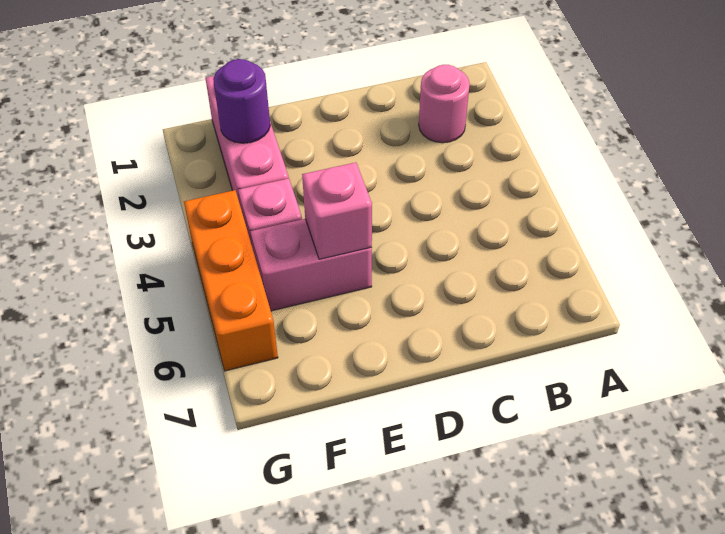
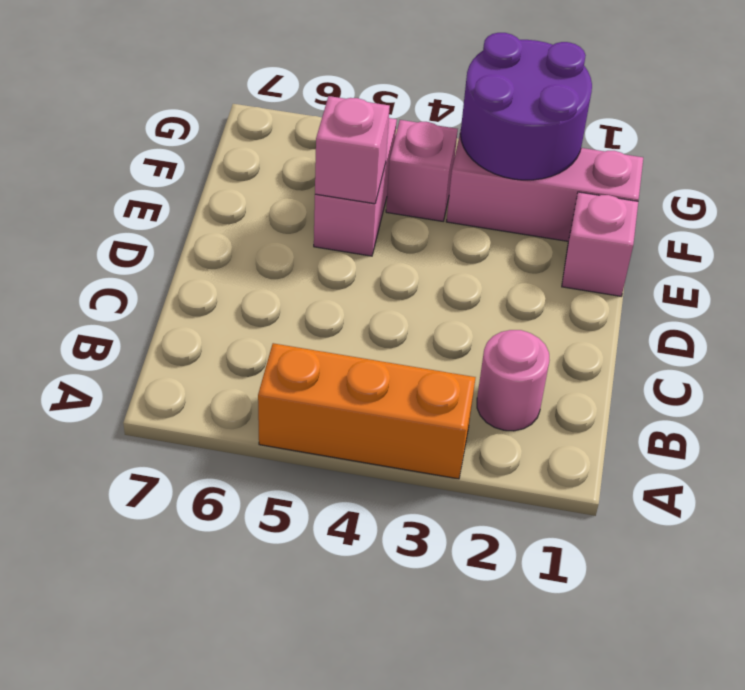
none -> pink 1x1 brick [562,192,638,296]
purple 1x1 round brick [213,59,270,143] -> purple 2x2 round brick [460,33,592,180]
orange 1x3 brick [184,190,278,371] -> orange 1x3 brick moved to [258,343,476,479]

